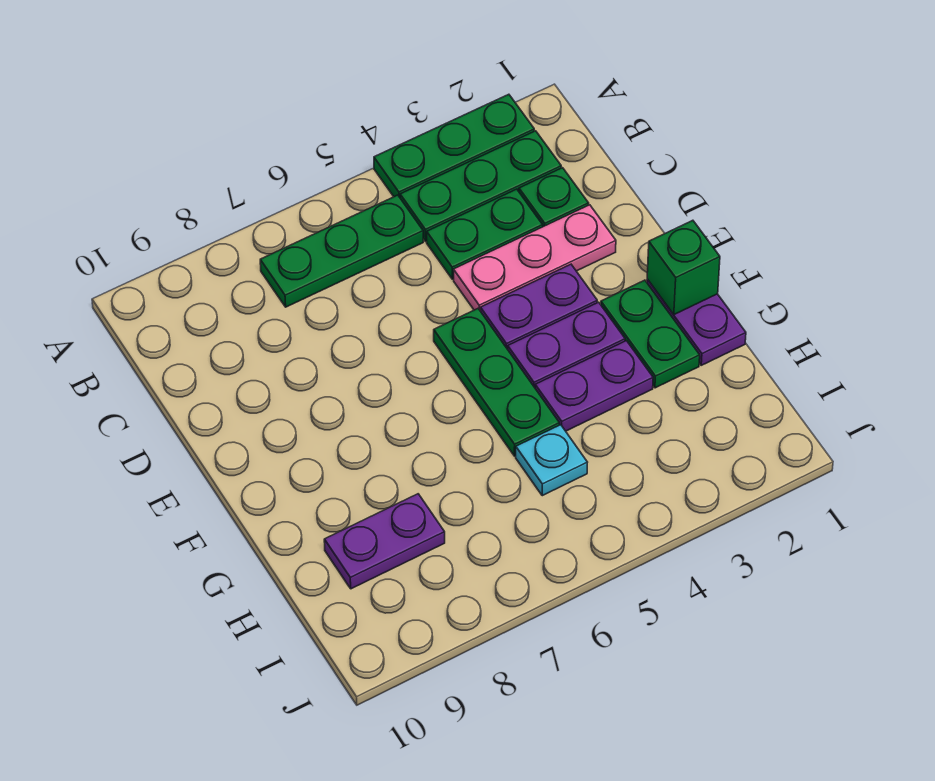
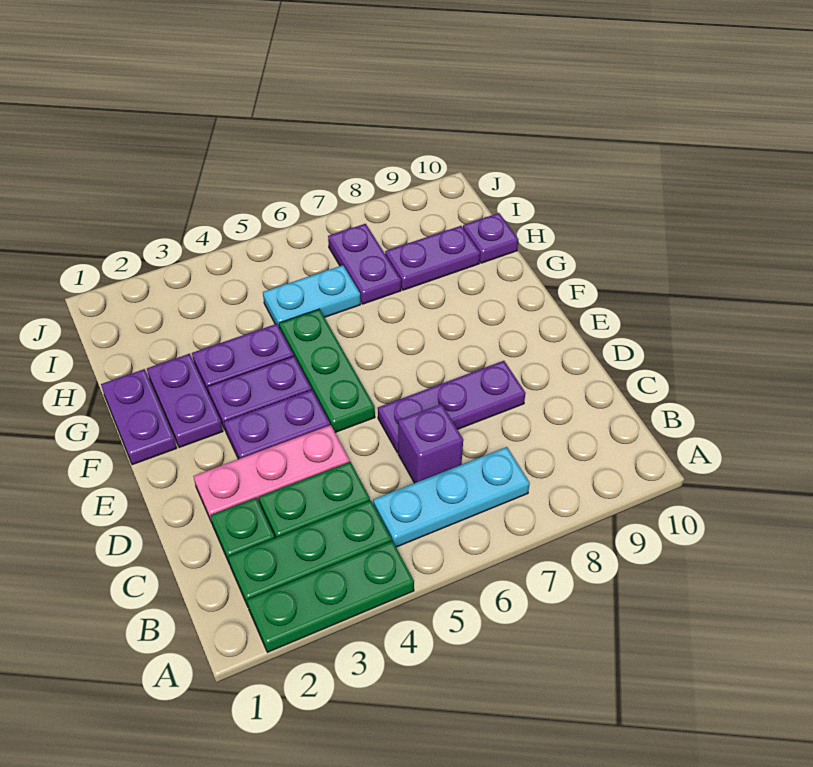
green 1x3 plate [260,195,423,307] -> cyan 1x3 plate [373,447,530,547]
none -> purple 1x1 brick [398,404,463,483]
none -> purple 1x3 plate [378,361,526,452]
green 1x1 brick [647,220,720,315] -> none
green 1x2 plate [601,280,700,388] -> purple 1x2 plate [147,354,223,448]
cyan 1x1 plate [516,425,587,496] -> cyan 1x2 plate [263,265,361,328]
none -> purple 1x2 plate [328,224,401,304]
none -> purple 1x1 plate [463,213,518,263]

